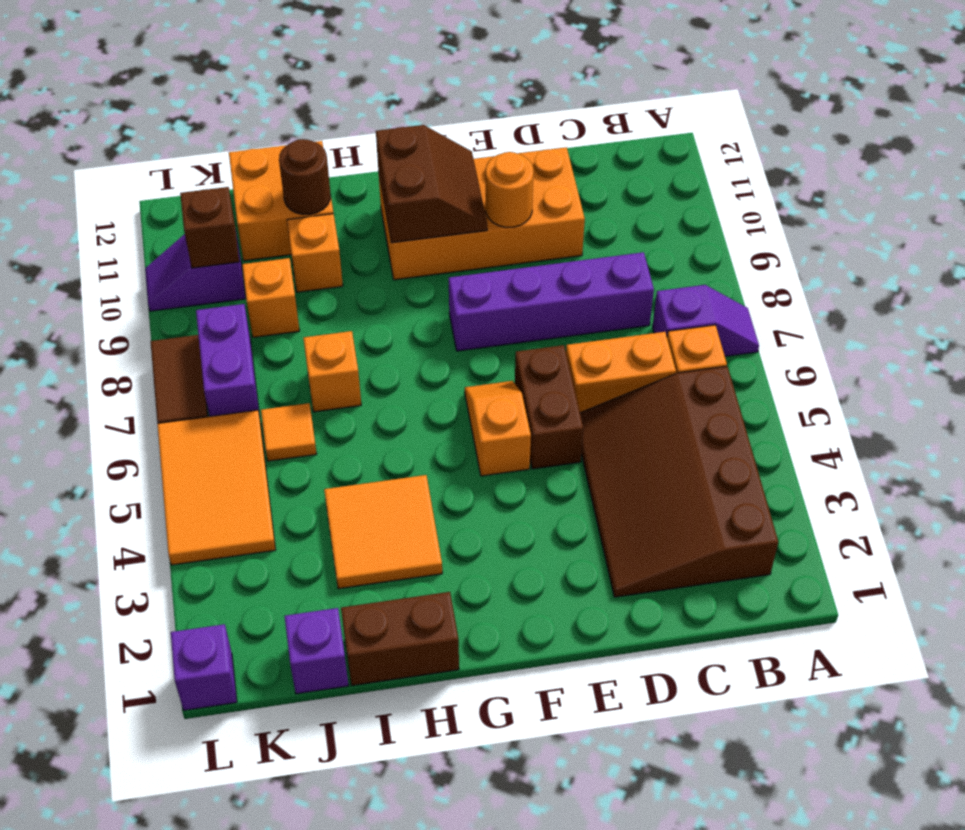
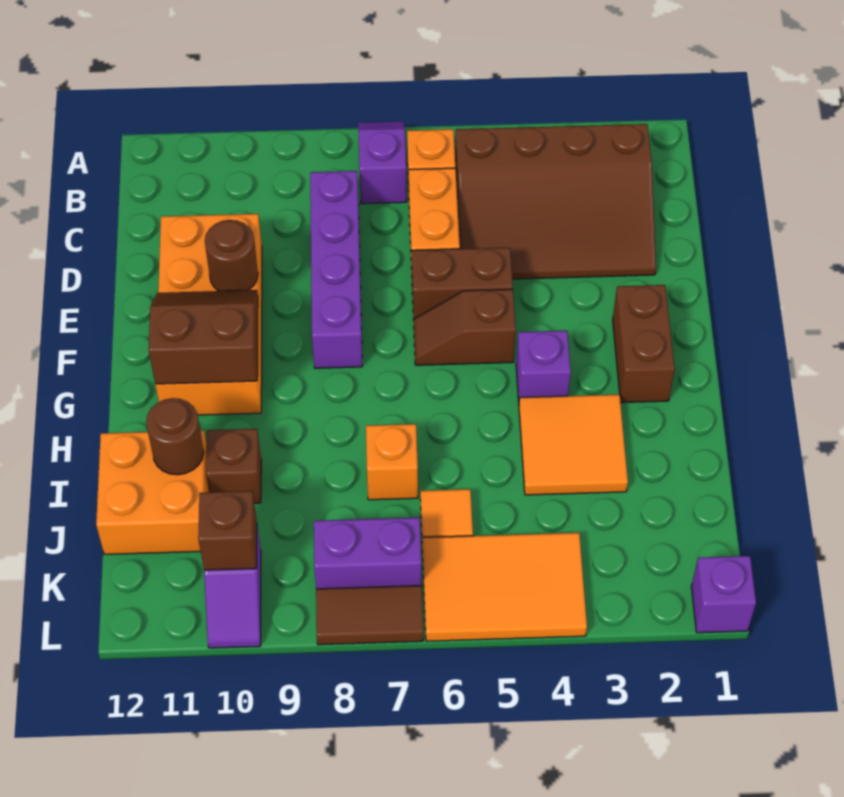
orange 1x1 round brick [486,152,533,227] -> brown 1x1 round brick [205,220,258,291]
orange 1x2 slope [465,381,531,476] -> brown 1x2 slope [414,289,516,365]
brown 1x2 brick [341,592,459,686] -> brown 1x2 brick moved to [613,285,675,403]
orange 1x1 brick [287,214,343,292] -> brown 1x1 brick [206,429,261,503]
purple 1x1 brick [285,608,349,694] -> purple 1x1 brick moved to [516,331,571,402]
orange 1x1 brick [242,258,300,337] -> none

